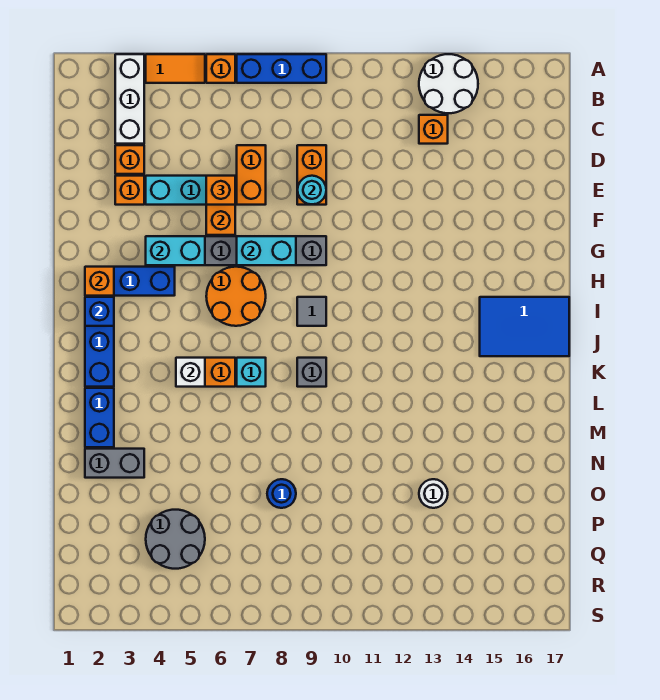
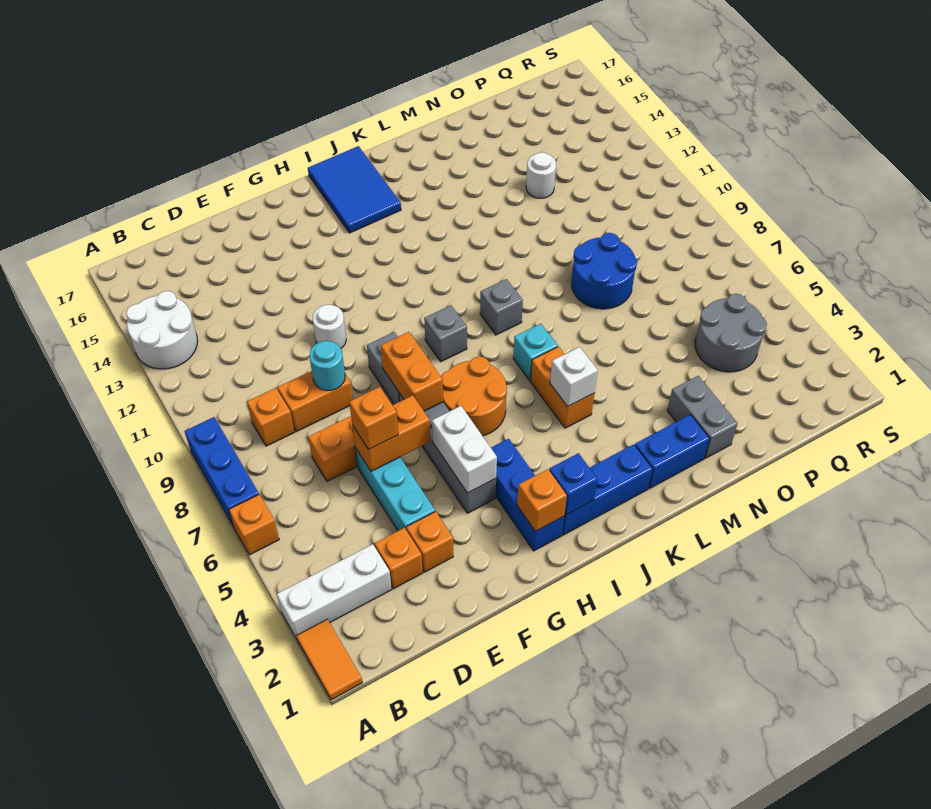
orange 1x2 tile [146,54,205,83] -> orange 1x2 tile moved to [297,619,362,700]
orange 1x1 brick [419,115,448,144] -> orange 1x1 brick moved to [247,388,294,446]
none -> white 1x1 round brick [313,305,346,348]
cyan 1x2 brick [146,236,205,265] -> white 1x2 brick [432,406,497,493]
cyan 1x2 brick [237,236,296,265] -> orange 1x2 brick [381,332,443,411]
grey 1x1 tile [297,297,326,326] -> grey 1x1 brick [424,305,467,361]
blue 1x1 round brick [267,479,296,508] -> blue 2x2 round brick [572,233,637,309]

